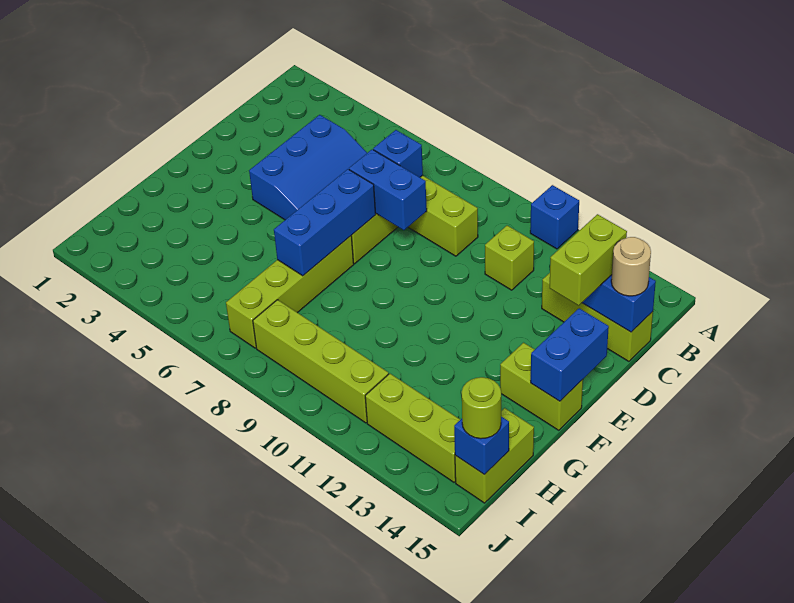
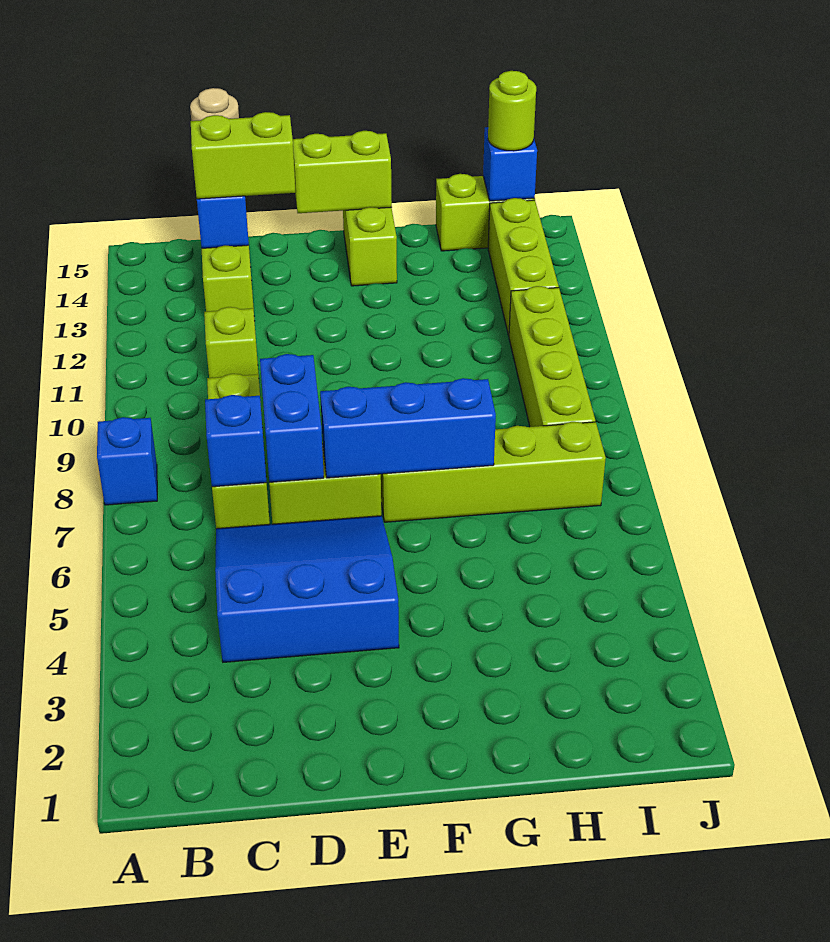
blue 1x1 brick [530,185,579,249] -> blue 1x1 brick moved to [97,417,157,505]
blue 1x2 brick [531,308,609,401] -> lime 1x2 brick [293,131,392,213]

